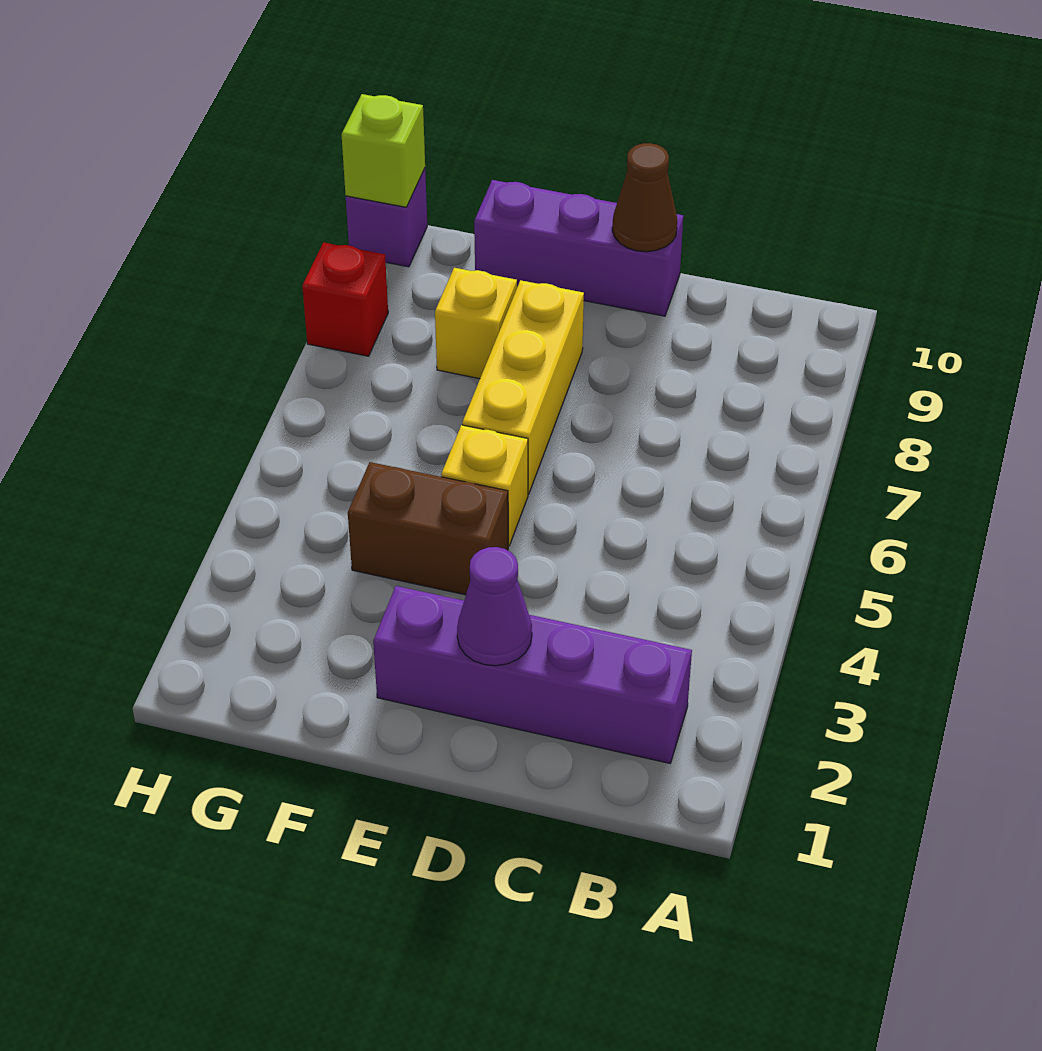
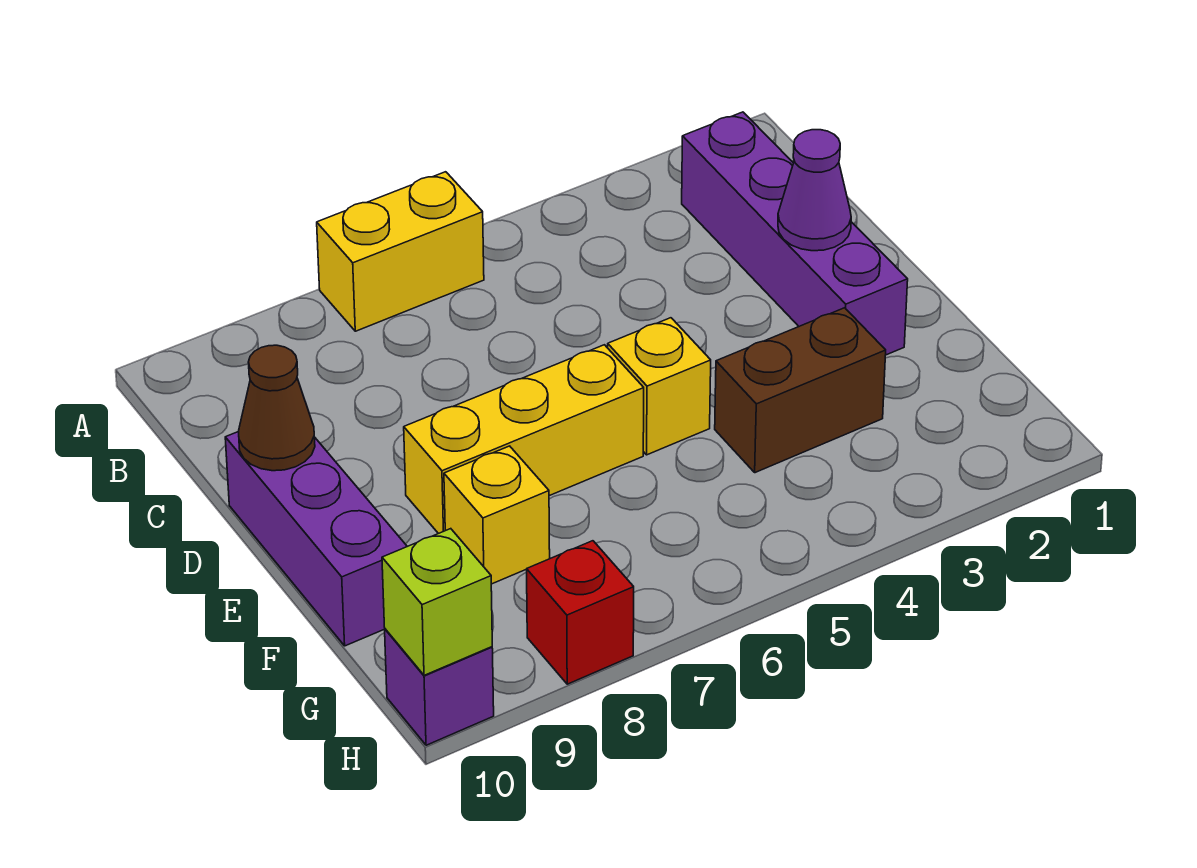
none -> yellow 1x2 brick [317,172,484,331]
brown 1x2 brick [348,462,508,595] -> brown 1x2 brick turned to [715,308,886,473]

